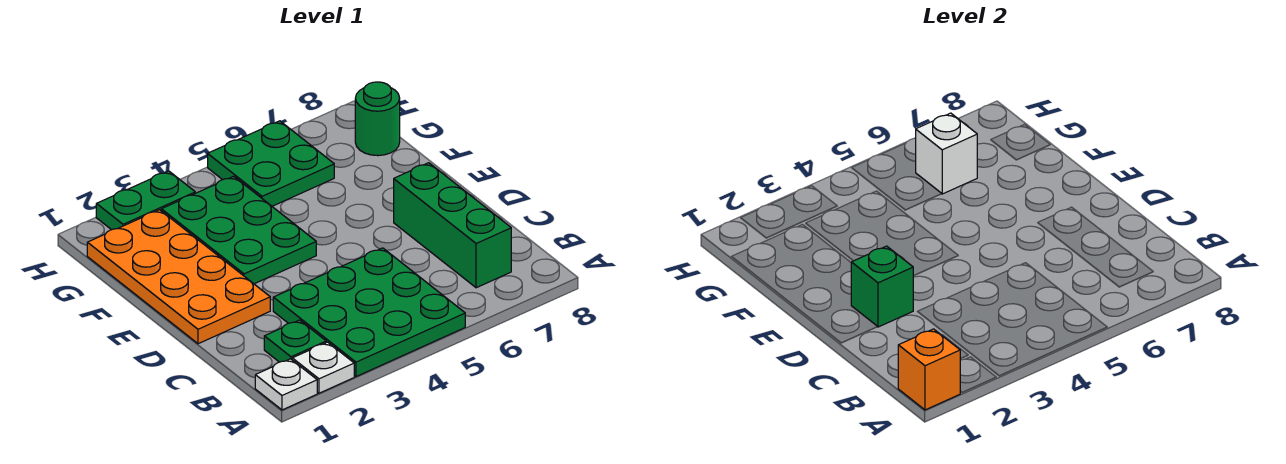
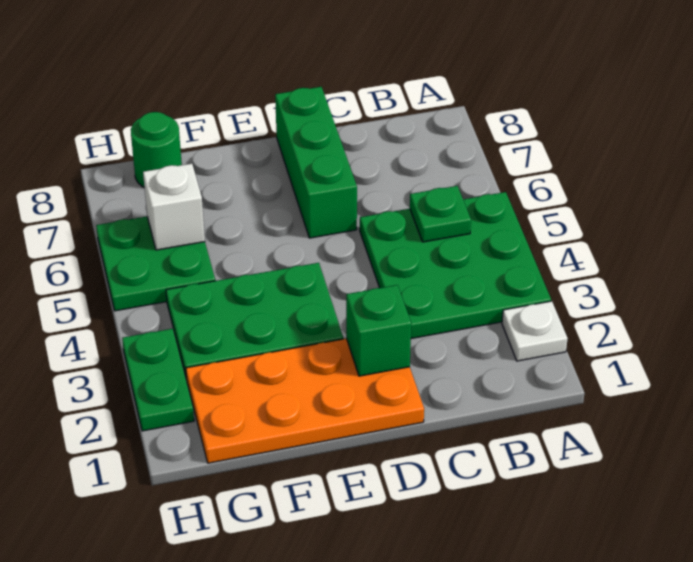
white 1x1 plate [255,359,317,410] -> none
orange 1x1 brick [898,329,960,410] -> none
green 1x1 plate [264,320,326,362] -> green 1x1 plate moved to [410,186,471,242]
green 1x3 brick [394,163,511,288] -> green 1x3 brick turned to [275,87,357,238]

